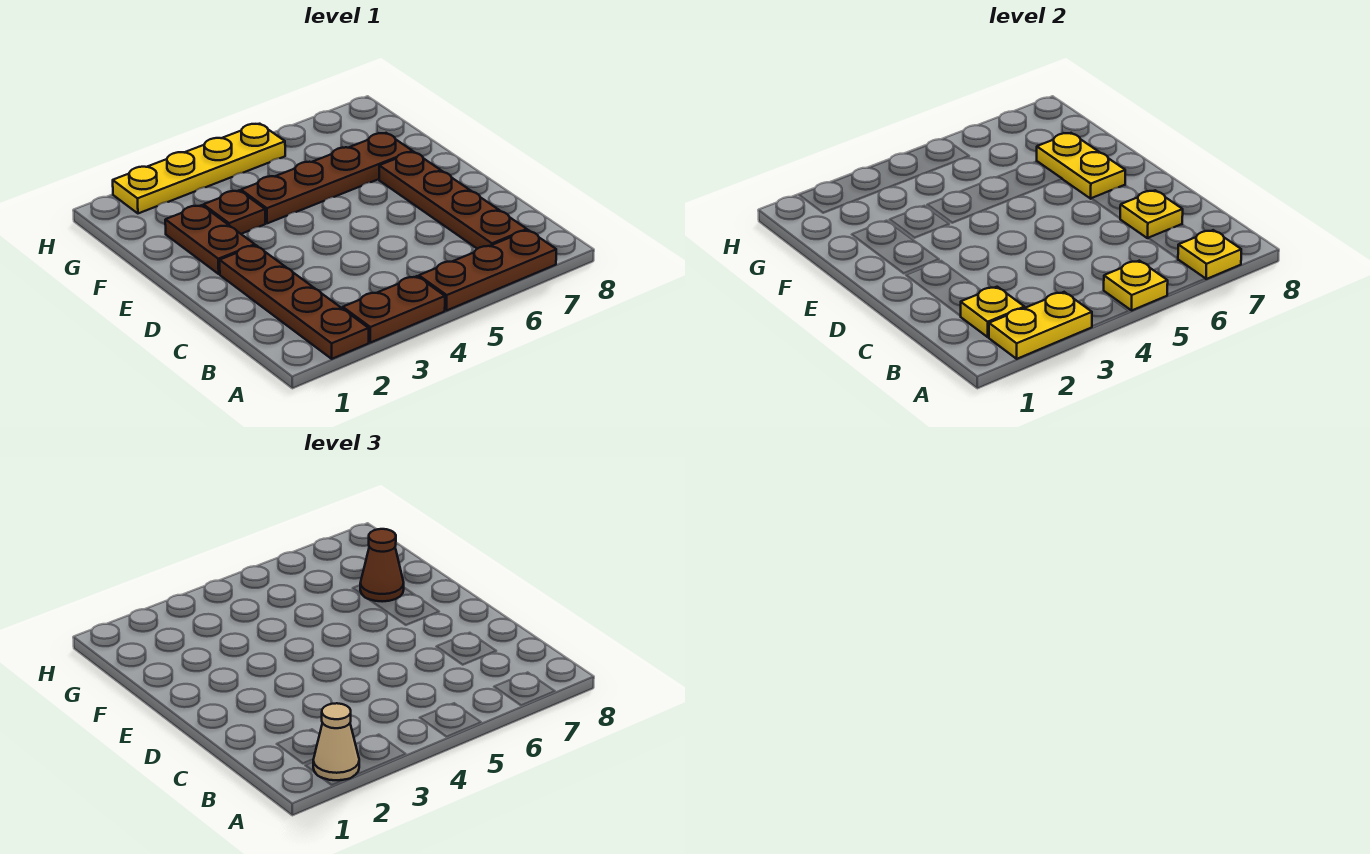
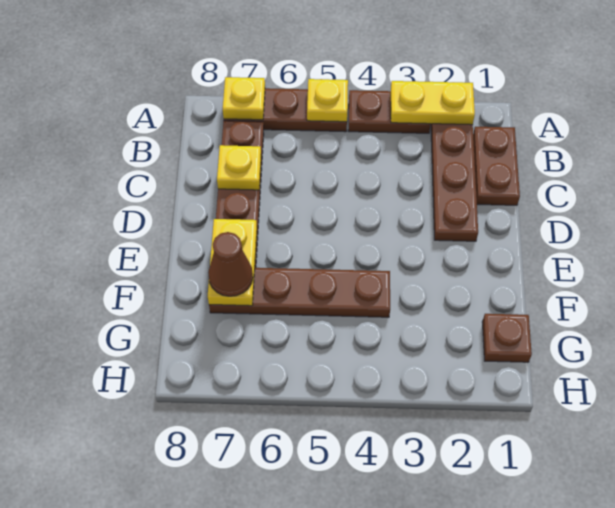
tan 1x1 cone [313,703,359,780] -> none
yellow 1x1 plate [961,287,1025,337] -> none
brown 1x2 plate [165,205,255,274] -> brown 1x2 plate moved to [473,127,520,205]
brown 1x1 plate [203,190,265,234] -> brown 1x1 plate moved to [482,314,532,362]
yellow 1x4 plate [113,124,285,213] -> none

